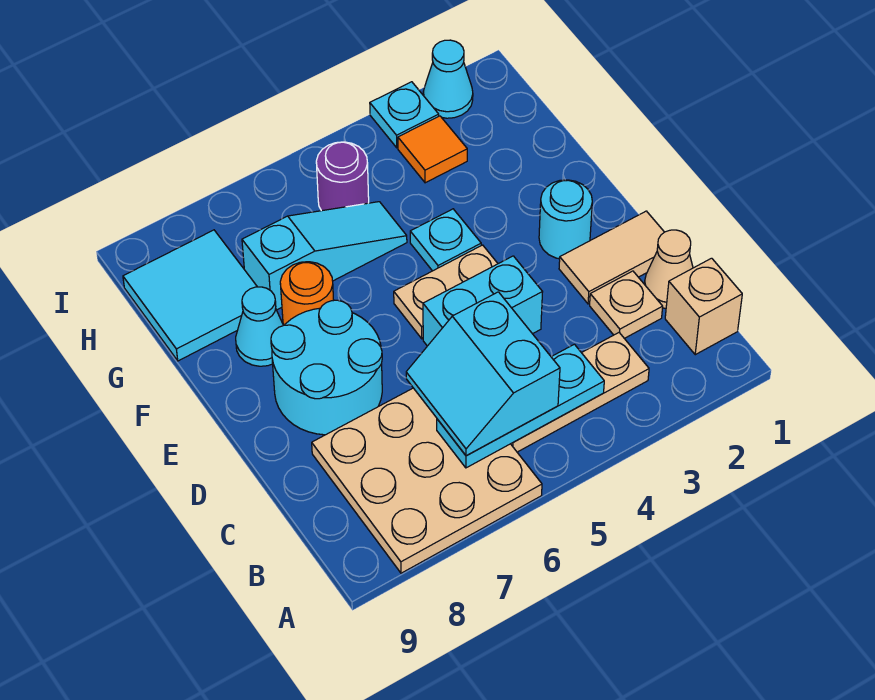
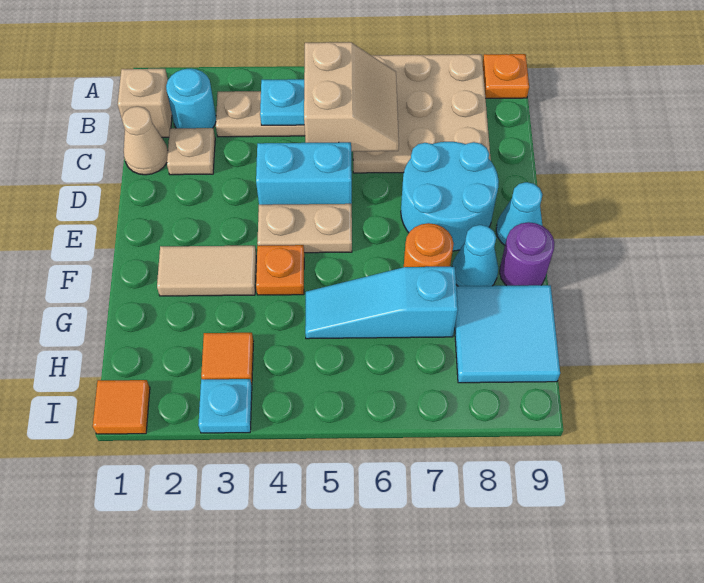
none -> orange 1x1 plate [483,54,529,98]
cyan 2x2 slope [406,292,560,456] -> tan 2x2 slope [304,42,399,151]
tan 1x2 tile [559,211,664,304] -> tan 1x2 tile moved to [157,246,256,296]
cyan 1x1 round brick [539,180,592,259] -> cyan 1x1 round brick moved to [166,69,216,128]
cyan 1x1 plate [410,209,481,271] -> orange 1x1 plate [256,245,304,295]
purple 1x1 round brick [316,142,369,211] -> purple 1x1 round brick moved to [500,222,555,286]
none -> orange 1x1 tile [93,380,150,434]
cyan 1x1 cone [423,40,473,118] -> cyan 1x1 cone moved to [496,182,543,245]

